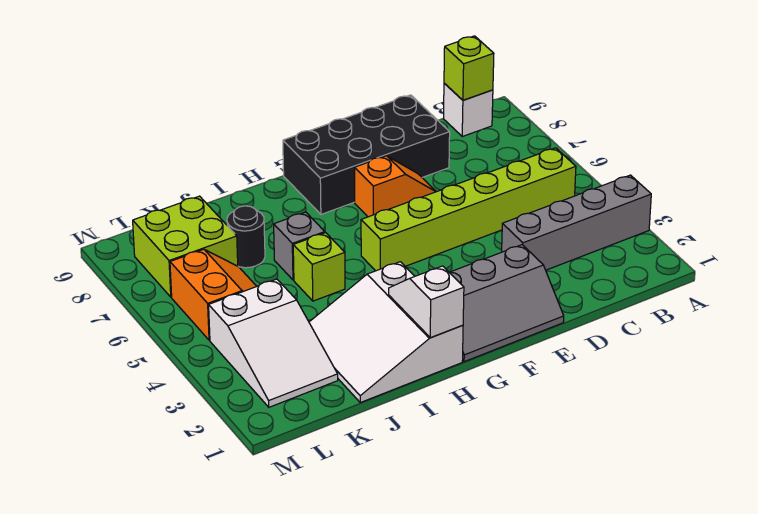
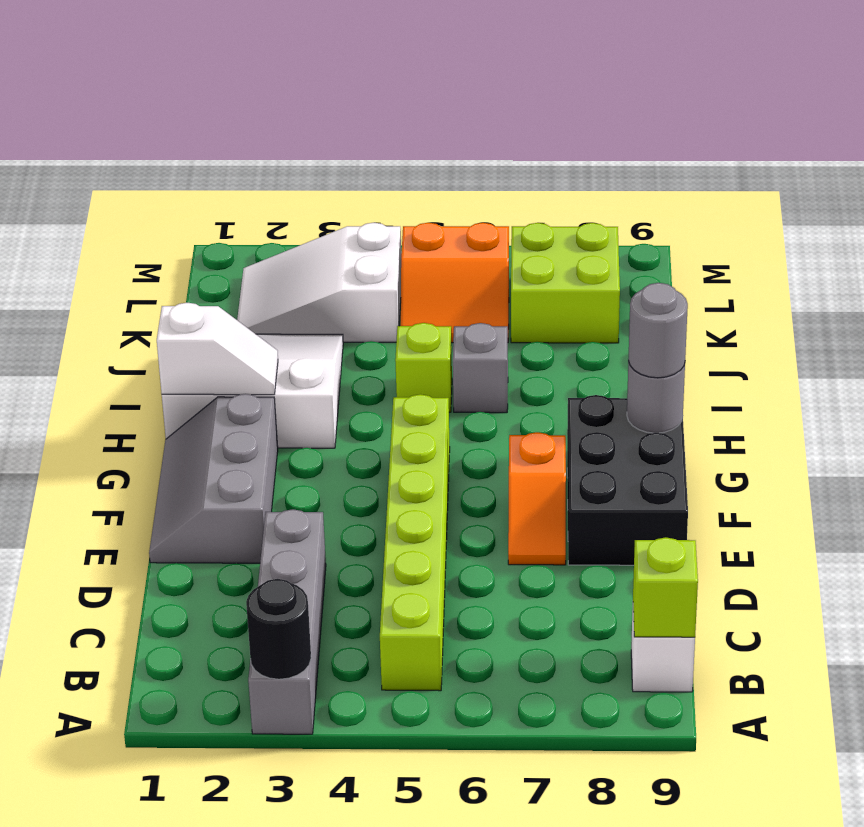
black 2x4 brick [283,95,450,214] -> black 2x3 brick [567,395,688,565]
none -> grey 1x1 round brick [627,361,685,433]
none -> grey 1x1 round brick [628,283,688,378]
black 1x1 round brick [227,206,265,268] -> black 1x1 round brick moved to [246,579,311,679]

